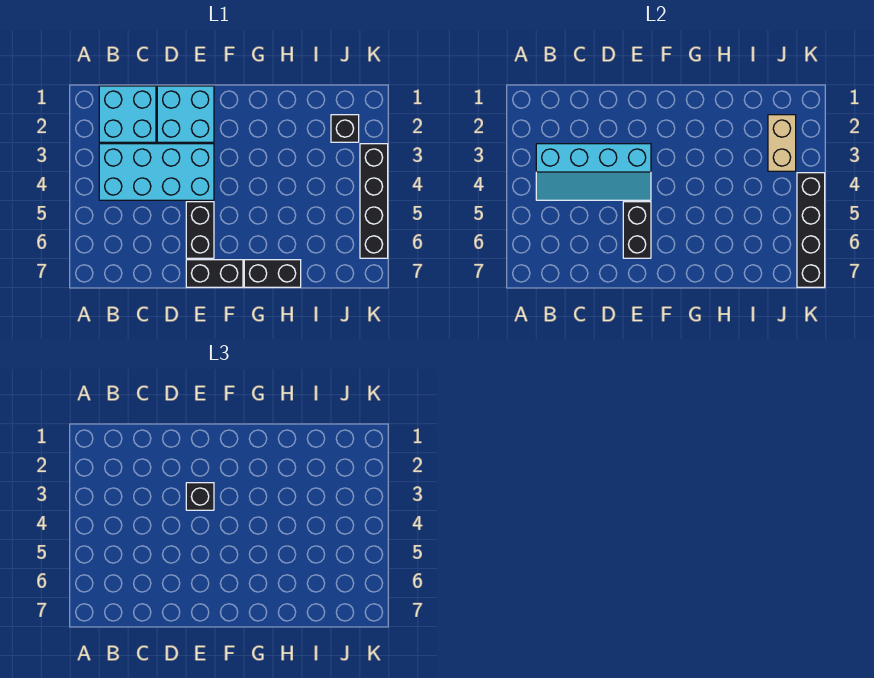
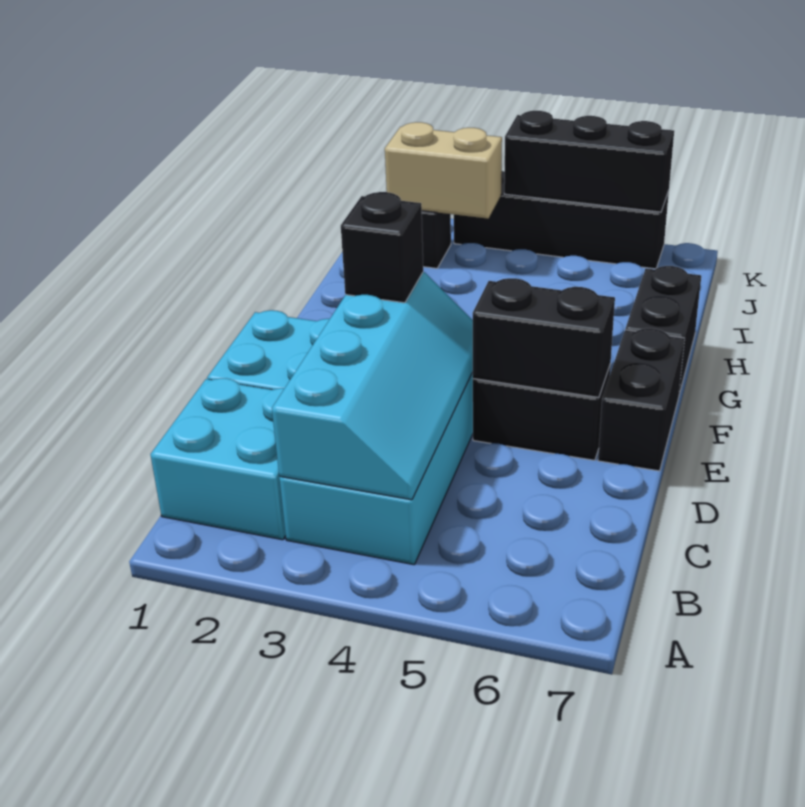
black 1x4 brick [797,173,825,287] -> black 1x3 brick [504,111,674,212]

